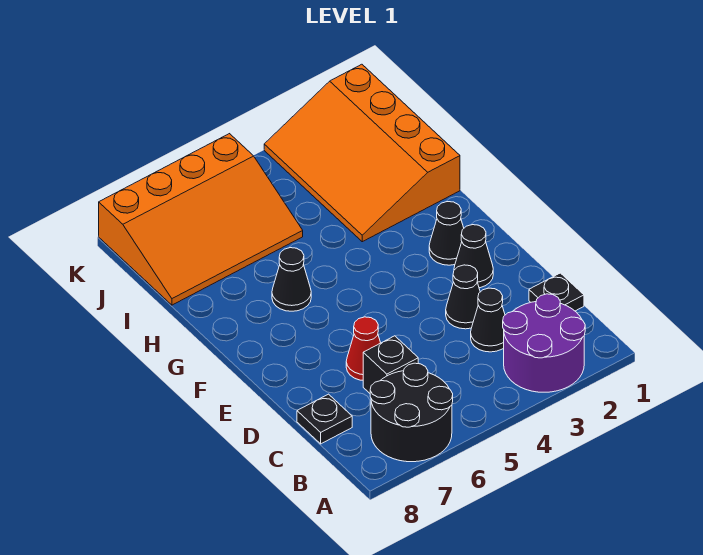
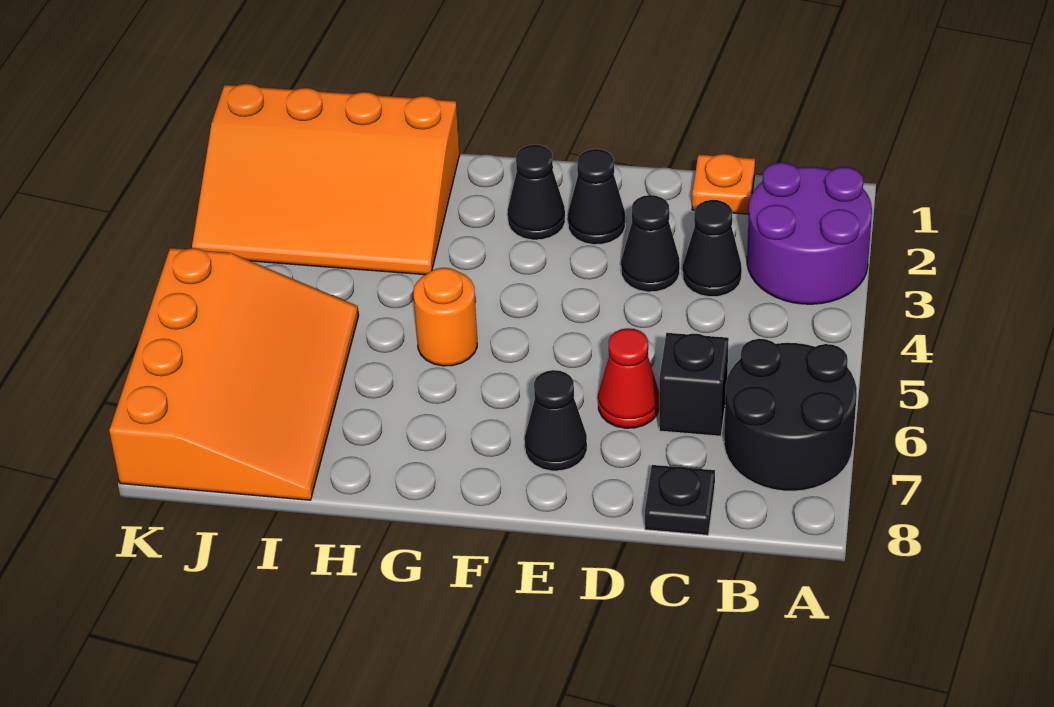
black 1x1 plate [529,273,584,311] -> orange 1x1 plate [692,154,755,214]
none -> orange 1x1 round brick [414,268,477,366]
black 1x1 cone [272,248,311,311] -> black 1x1 cone moved to [525,370,587,471]

